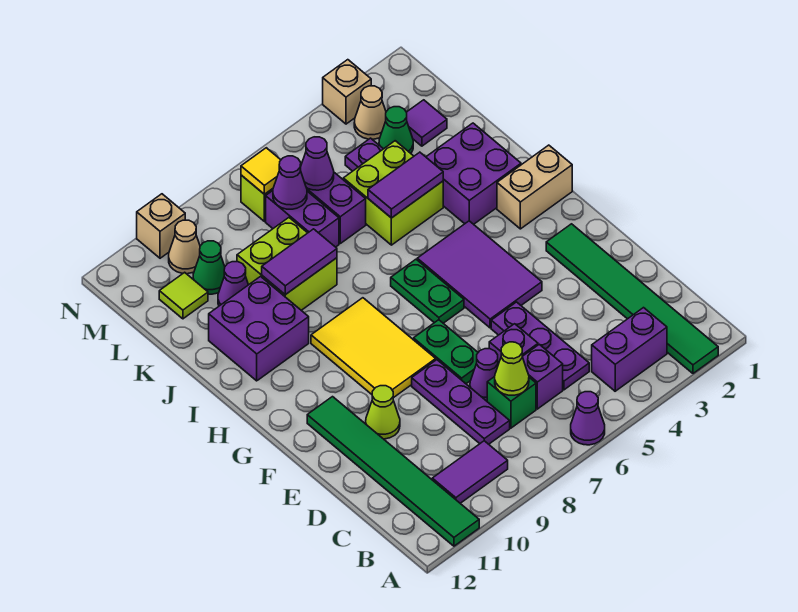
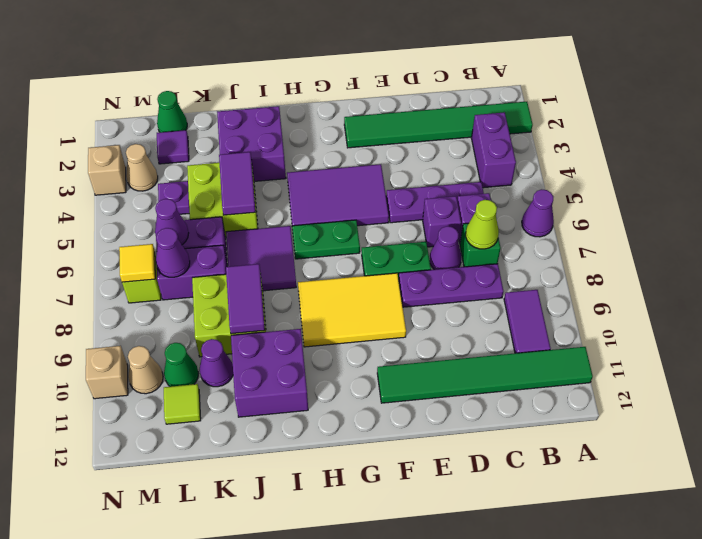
lime 1x1 cone [366,386,400,439] -> none
tan 1x2 brick [497,145,572,229] -> none
none -> purple 2x2 tile [226,226,296,291]
green 1x1 cone [379,107,413,153] -> green 1x1 cone moved to [157,91,187,132]

